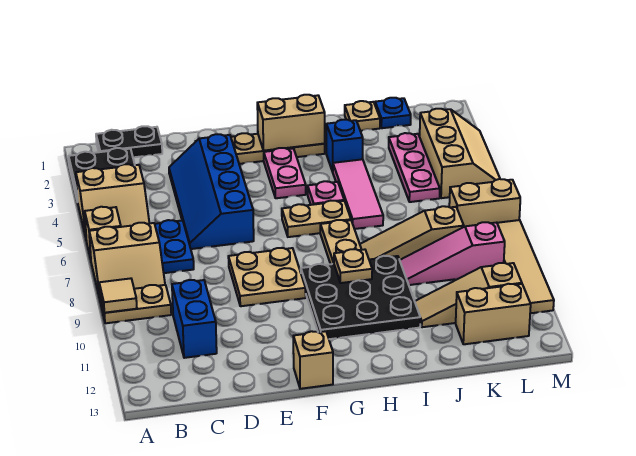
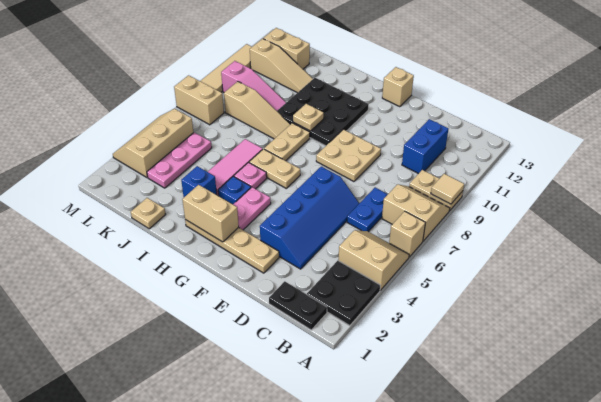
blue 1x1 plate [375,98,411,128] -> blue 1x1 plate moved to [218,176,251,204]

